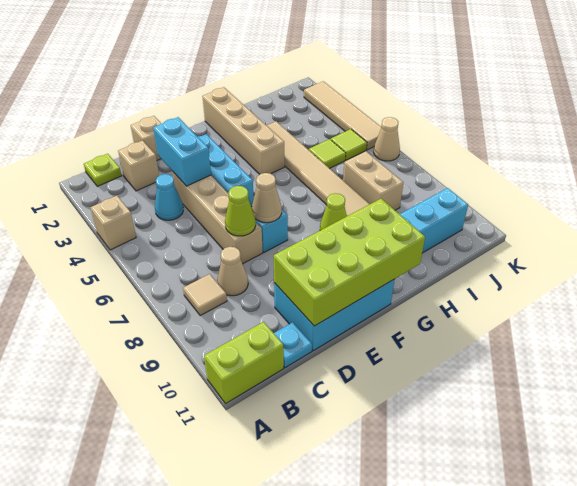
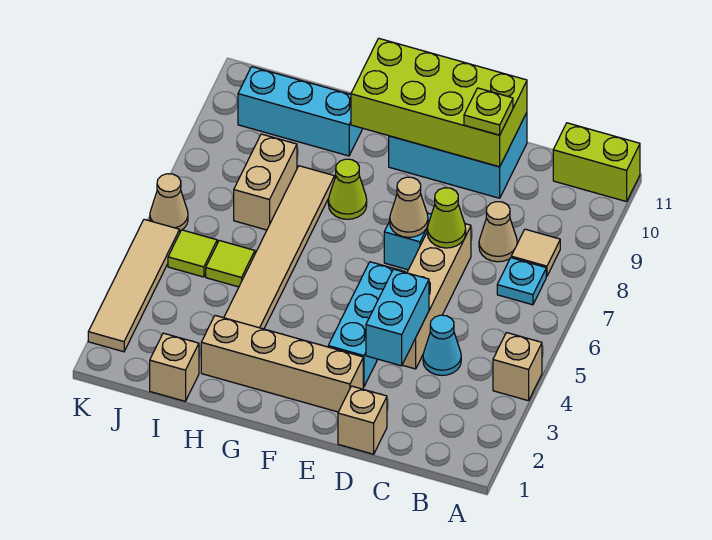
lime 1x1 plate [84,154,122,186] -> lime 1x1 plate moved to [464,88,513,135]
tan 1x1 brick [118,141,159,191] -> tan 1x1 brick moved to [150,333,199,401]
cyan 1x1 plate [274,322,312,368] -> cyan 1x1 plate moved to [497,258,546,305]
tan 1x4 brick [202,87,285,174] -> tan 1x4 brick turned to [201,315,363,412]

